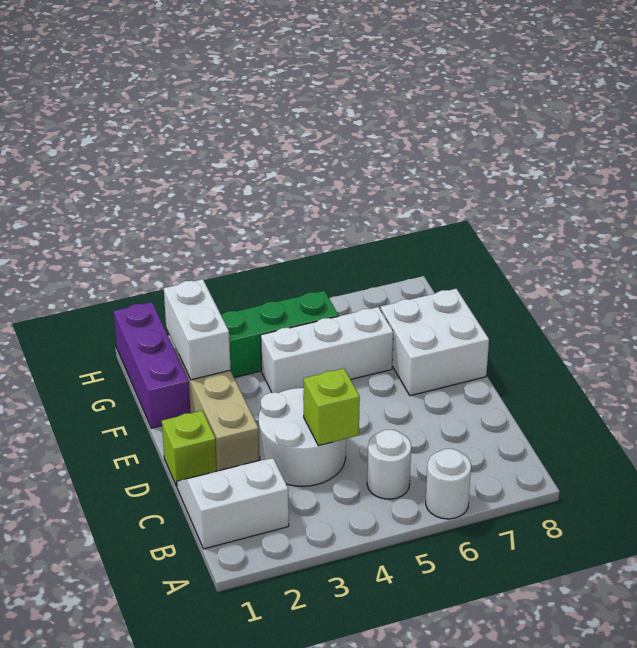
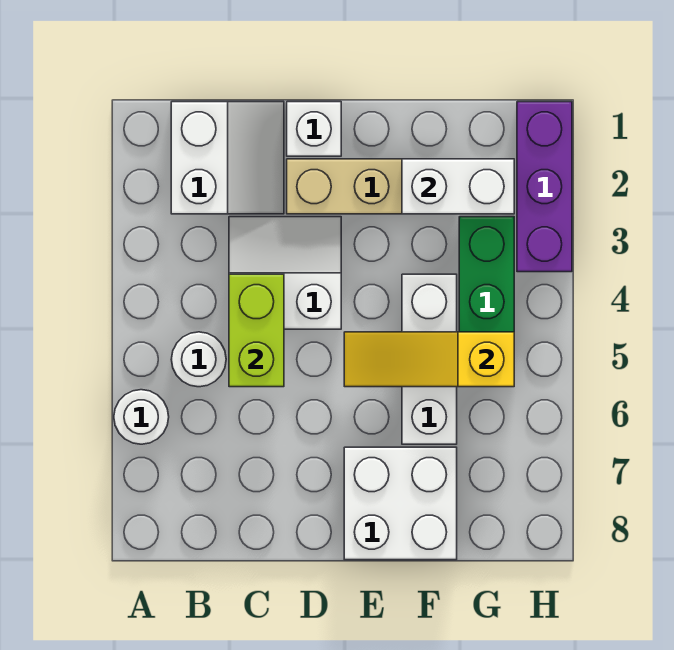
white 2x2 round brick [259,388,346,486] -> white 2x2 slope [229,217,341,329]
lime 1x1 brick [304,368,360,446] -> lime 1x2 brick [229,274,284,387]
lime 1x1 brick [162,411,217,486] -> white 1x1 brick [287,102,341,156]
none -> yellow 1x3 slope [344,332,514,387]
purple 1x3 brick [114,302,191,428] -> purple 1x3 brick turned to [517,102,572,272]

